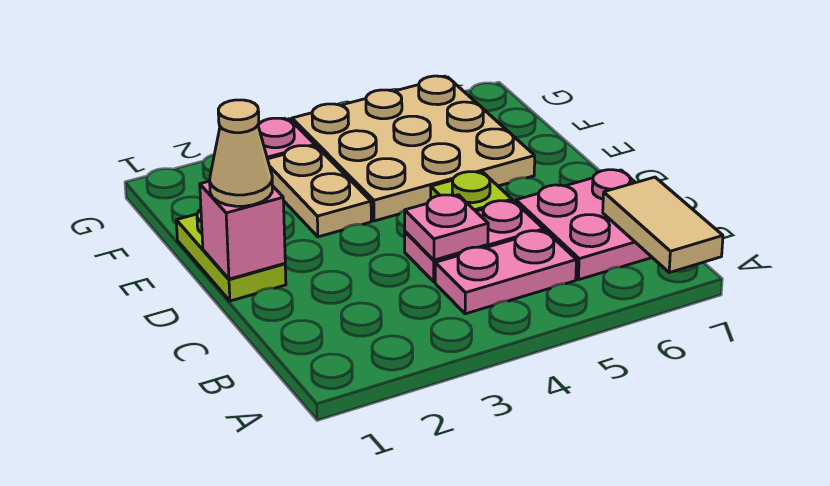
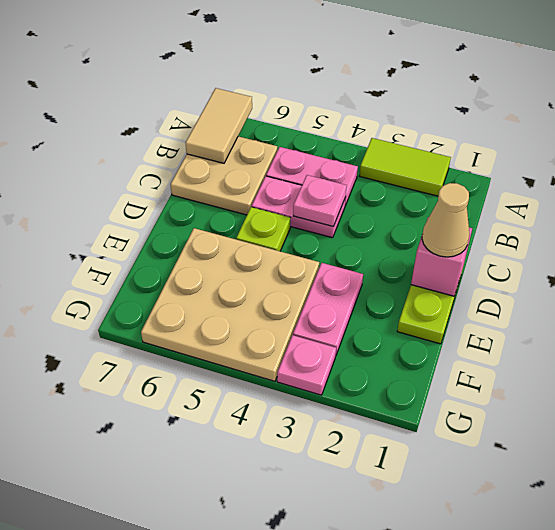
none -> lime 1x2 tile [360,138,451,196]
pink 2x2 plate [516,170,652,280] -> tan 2x2 plate [170,136,277,215]
tan 1x2 plate [268,146,371,237] -> pink 1x2 plate [293,263,363,355]

